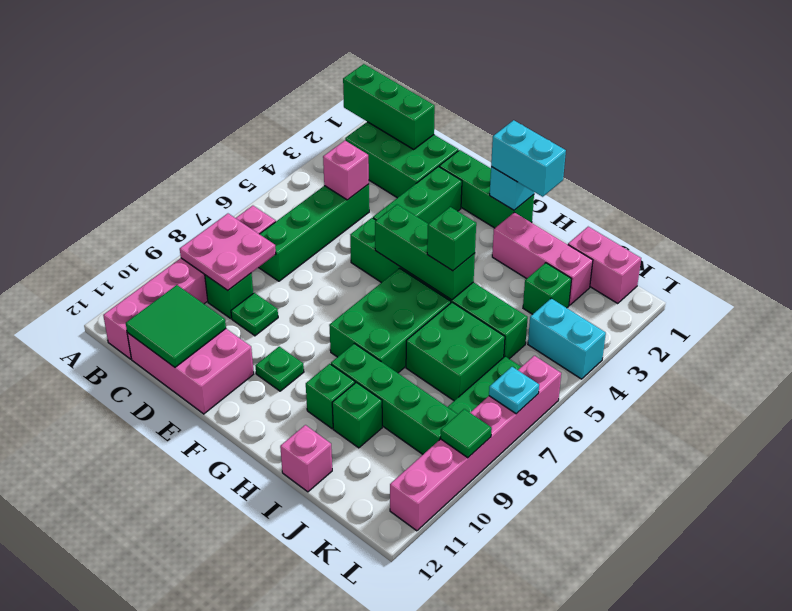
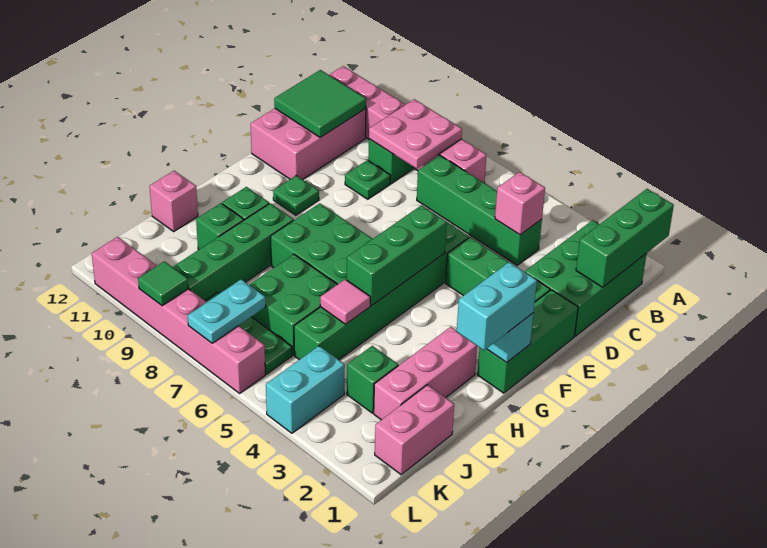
green 1x1 brick [427,207,476,271] -> none
none -> pink 1x1 tile [320,279,370,324]
cyan 1x1 plate [489,367,539,414] -> cyan 1x2 plate [188,279,266,343]

